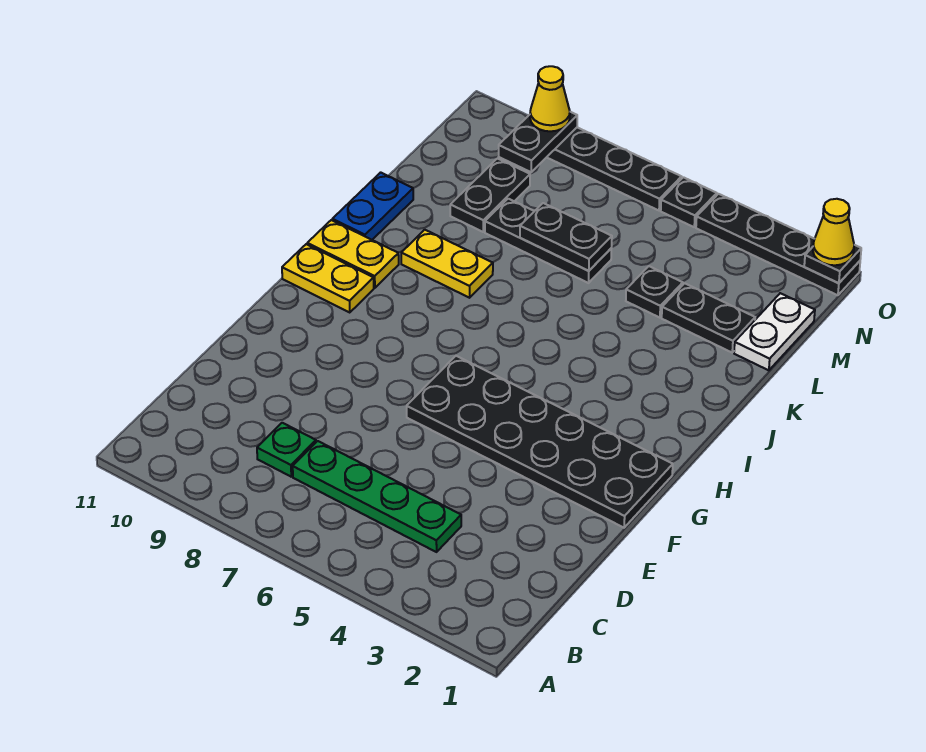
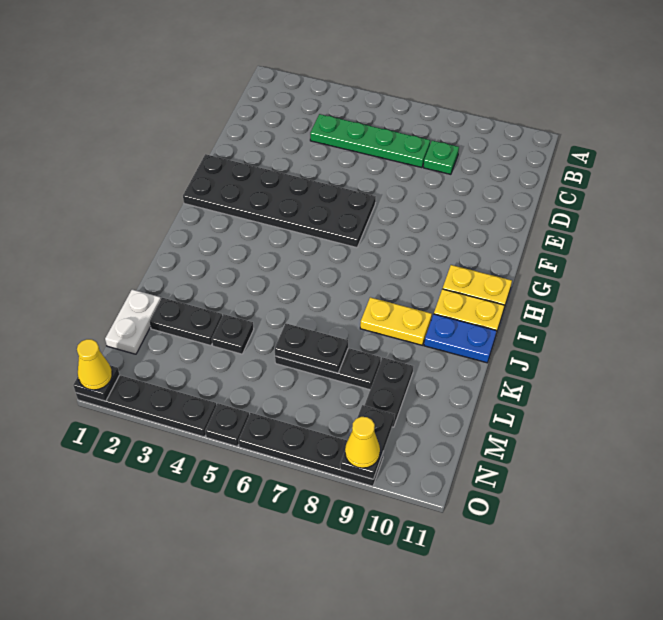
blue 1x2 plate [332,172,413,240] -> blue 1x2 plate turned to [424,314,497,363]

